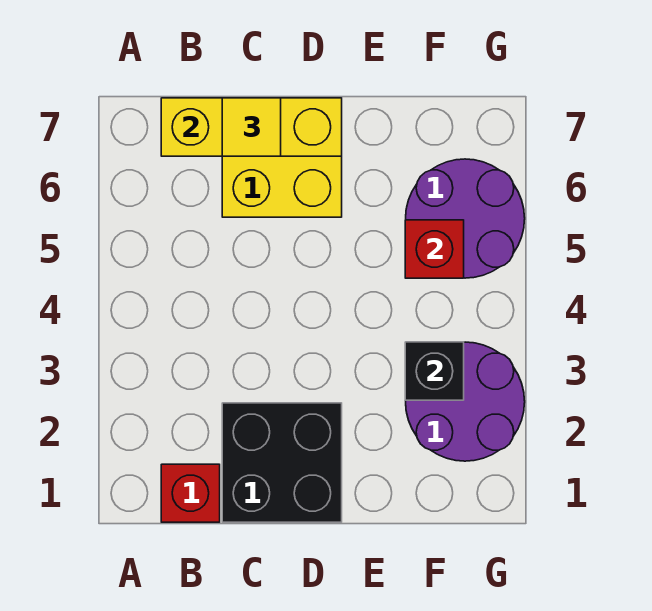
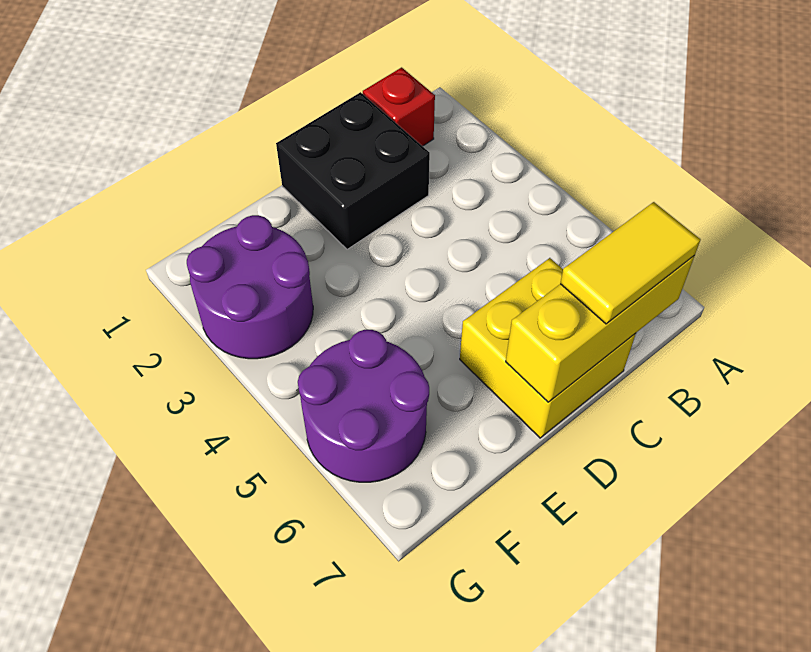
yellow 1x1 tile [222,98,281,156] -> yellow 1x2 tile [560,202,701,324]
black 1x1 brick [405,342,464,400] -> none
red 1x1 brick [405,220,464,278] -> none

